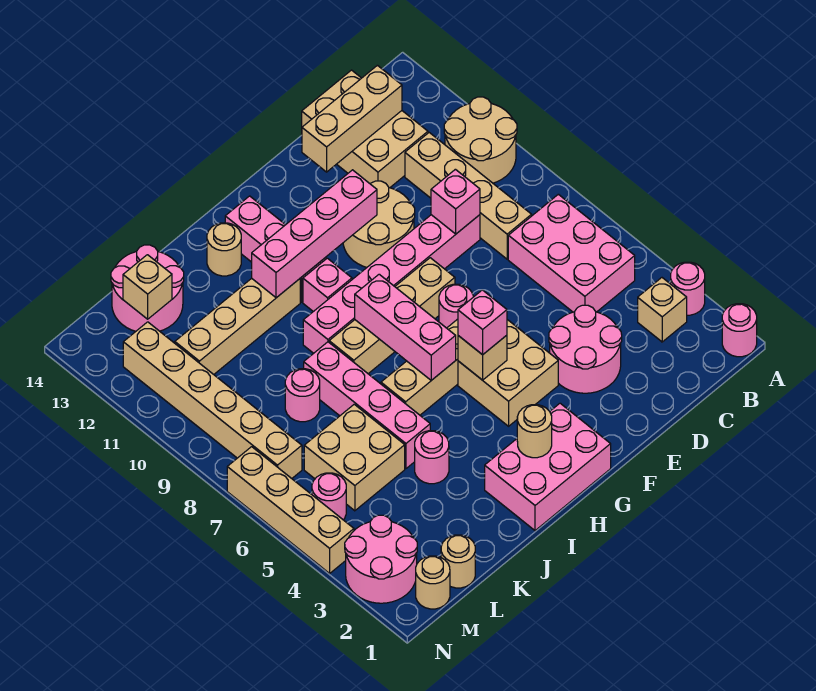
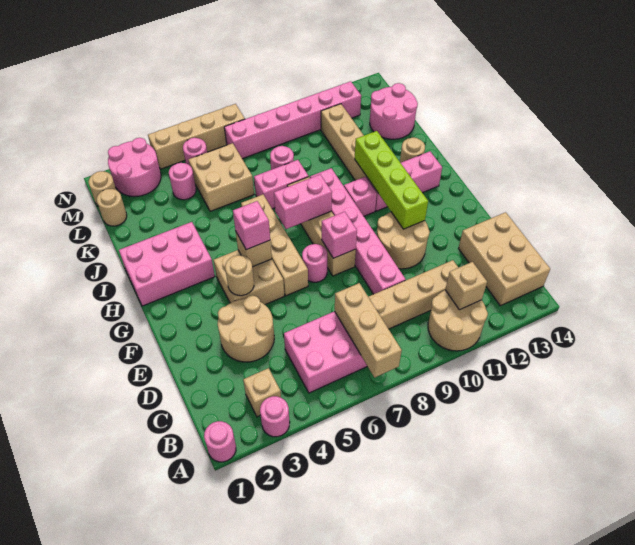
tan 2x3 brick [302,70,428,188] -> tan 2x3 brick turned to [458,212,550,306]
tan 1x3 brick [302,65,402,172] -> tan 1x3 brick moved to [335,283,402,377]
pink 2x2 round brick [549,305,622,393] -> tan 2x2 round brick [218,296,274,362]
pink 1x1 brick [431,169,480,234] -> pink 1x1 brick moved to [322,212,357,258]
pink 1x4 brick [252,170,377,298] -> lime 1x4 brick [355,131,428,229]
pink 2x3 brick [485,403,611,531] -> pink 2x3 brick turned to [119,222,215,306]
tan 1x1 round brick [517,405,552,458] -> tan 1x1 round brick moved to [225,255,254,296]
pink 1x3 brick [355,274,456,380] -> pink 1x2 brick [274,175,332,229]
pink 1x1 round brick [415,431,449,484] -> pink 1x1 round brick moved to [169,163,196,200]
pink 1x4 brick [304,342,430,469] -> pink 1x2 brick [254,160,309,209]
tan 1x1 brick [123,255,172,319] -> tan 1x1 brick moved to [445,262,487,310]
tan 1x6 brick [123,322,302,478] -> pink 1x6 brick [224,81,361,159]

